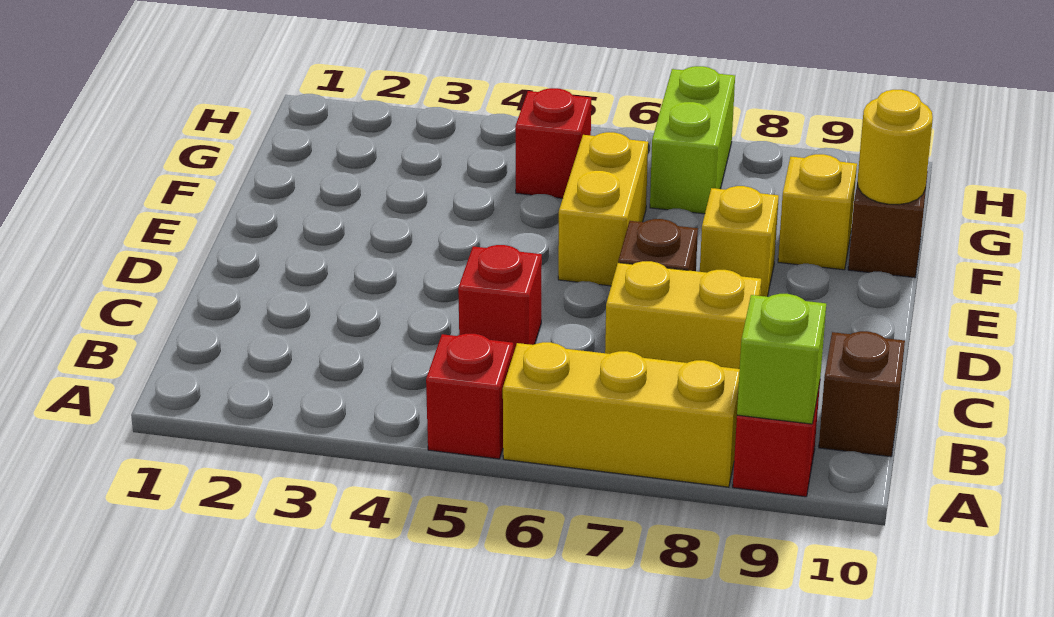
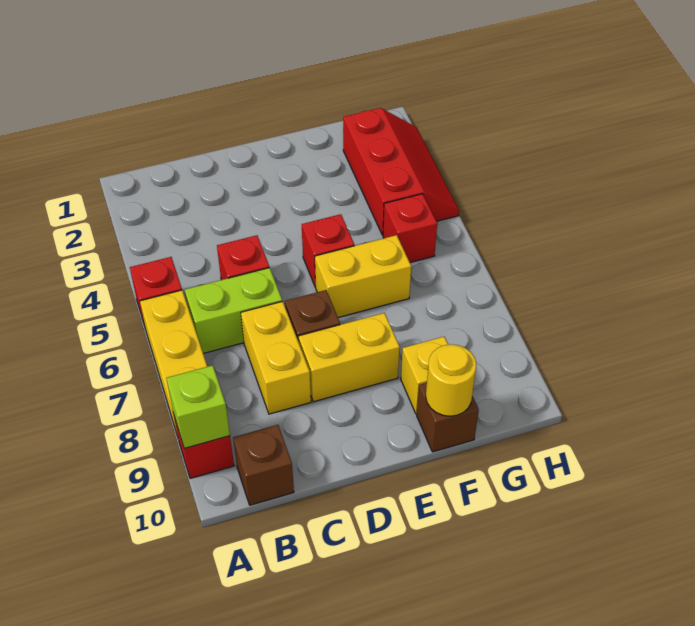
none -> red 1x1 brick [302,214,354,287]
yellow 1x1 brick [700,186,779,297] -> yellow 1x2 brick [299,313,400,402]
none -> red 2x3 slope [343,108,459,235]
lime 1x2 brick [650,66,735,214] -> lime 1x2 brick moved to [185,268,282,354]

